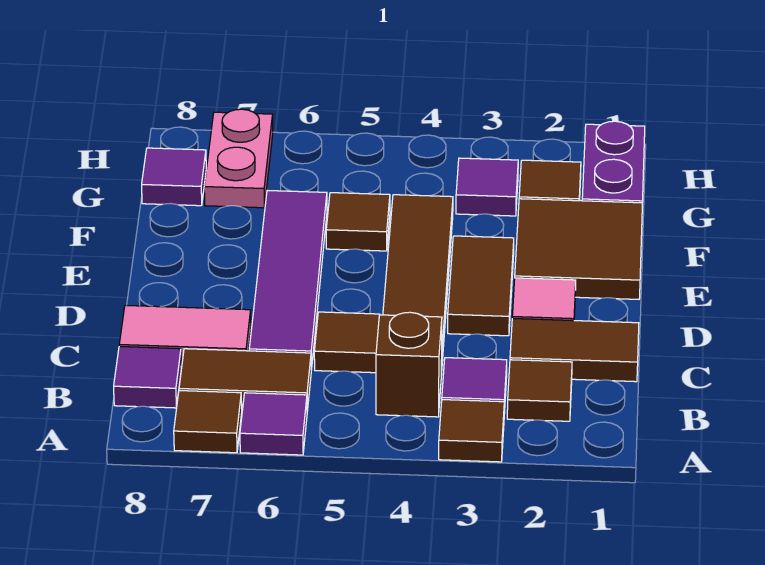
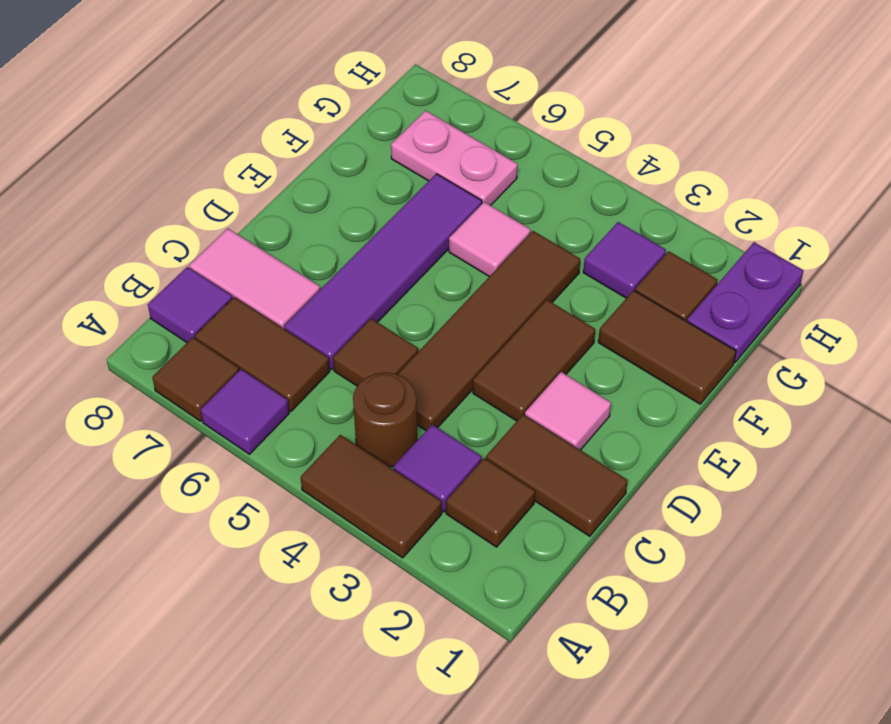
brown 1x1 tile [439,400,504,462] -> brown 1x2 tile [301,435,442,558]
brown 1x1 brick [376,312,442,417] -> brown 1x1 round brick [353,372,417,467]
brown 2x2 tile [515,199,642,299] -> brown 1x2 tile [598,291,736,404]
brown 1x1 tile [326,193,390,251] -> pink 1x1 tile [449,202,531,277]
pink 1x2 plate [204,109,273,208] -> pink 1x2 plate turned to [391,111,518,206]
purple 1x1 tile [142,148,206,206] -> none

